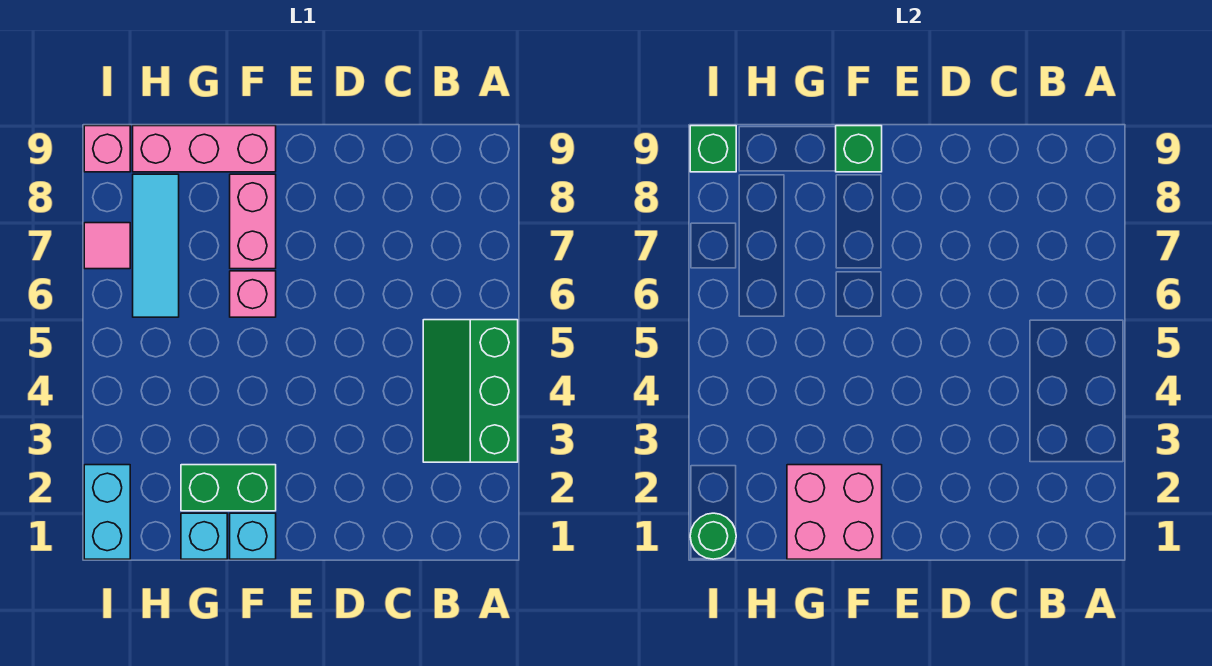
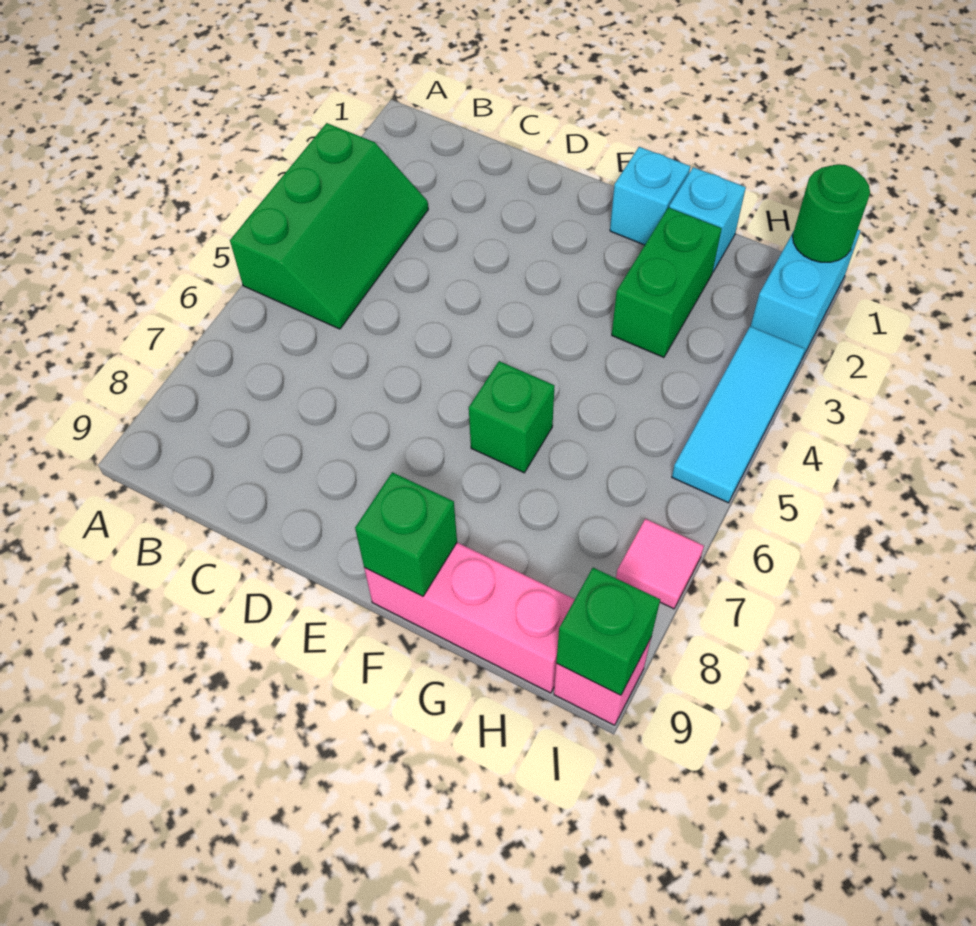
pink 2x2 brick [787,465,882,559] -> none
green 1x2 brick [181,465,276,511] -> green 1x2 brick turned to [612,207,722,357]
pink 1x1 brick [230,271,276,317] -> green 1x1 brick [469,361,555,473]
pink 1x2 brick [230,174,276,269] -> none
cyan 1x3 tile [133,174,179,317] -> cyan 1x3 tile moved to [672,326,805,503]

